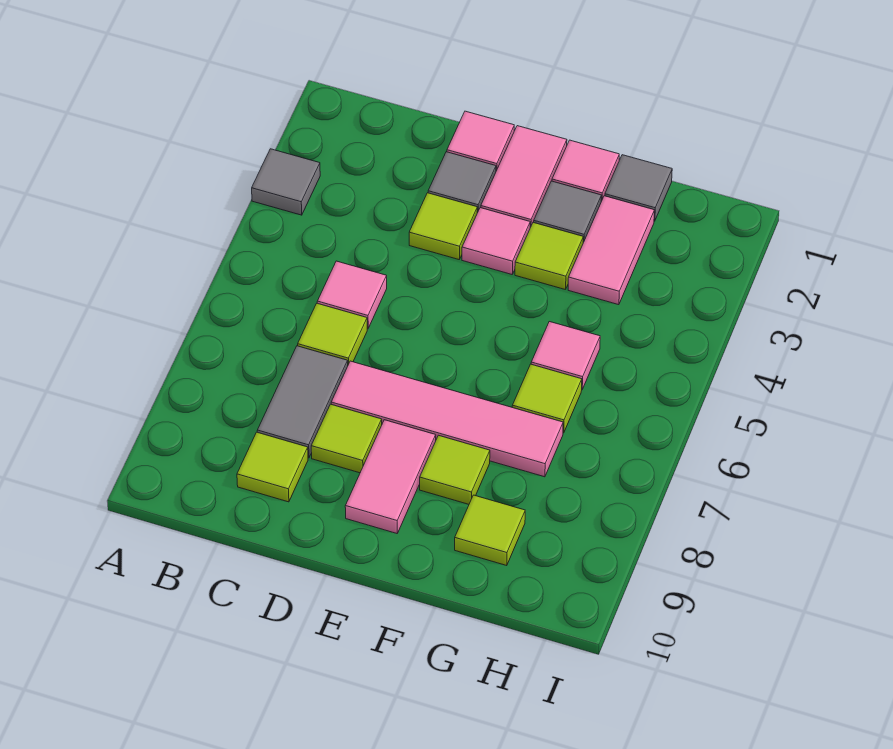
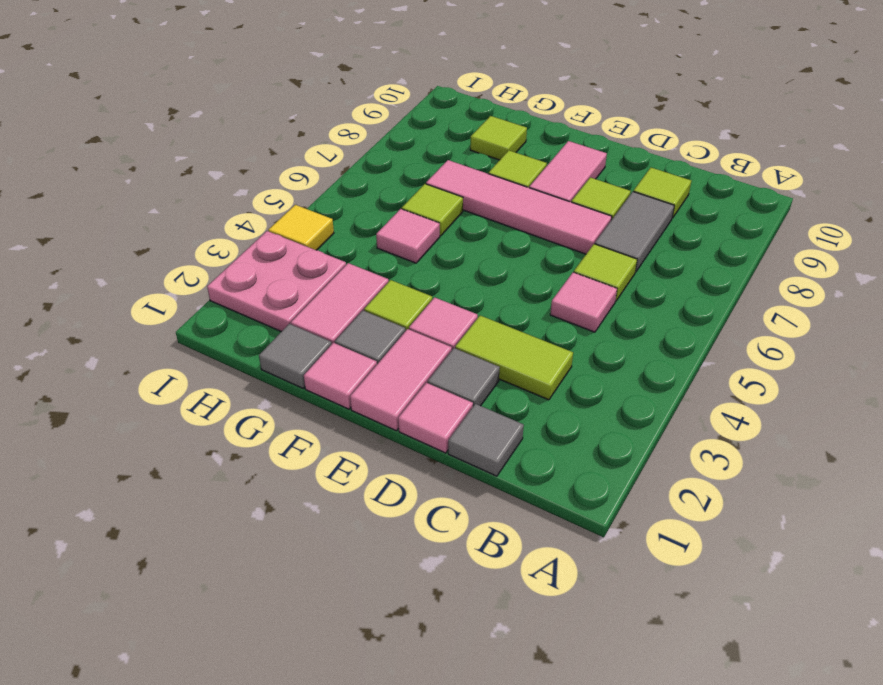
grey 1x1 tile [252,149,320,215] -> grey 1x1 tile moved to [448,404,524,476]
lime 1x1 tile [409,193,477,259] -> lime 1x2 tile [455,316,573,400]
none -> pink 2x2 plate [207,231,346,332]
none -> yellow 1x1 tile [268,205,334,250]

